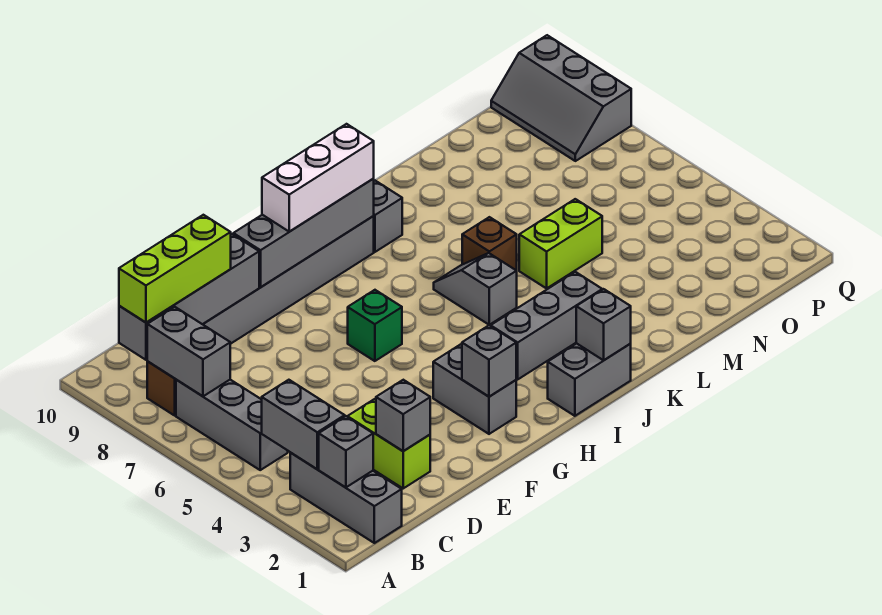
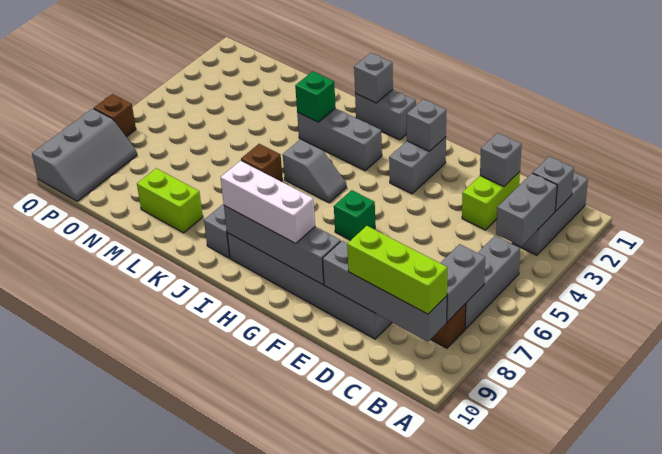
grey 1x2 slope [434,253,517,325] -> grey 1x2 slope turned to [283,139,347,203]
none -> green 1x1 brick [295,71,336,122]
lime 1x2 brick [519,199,602,288] -> lime 1x2 brick moved to [137,168,203,233]
none -> brown 1x1 brick [94,94,136,137]

